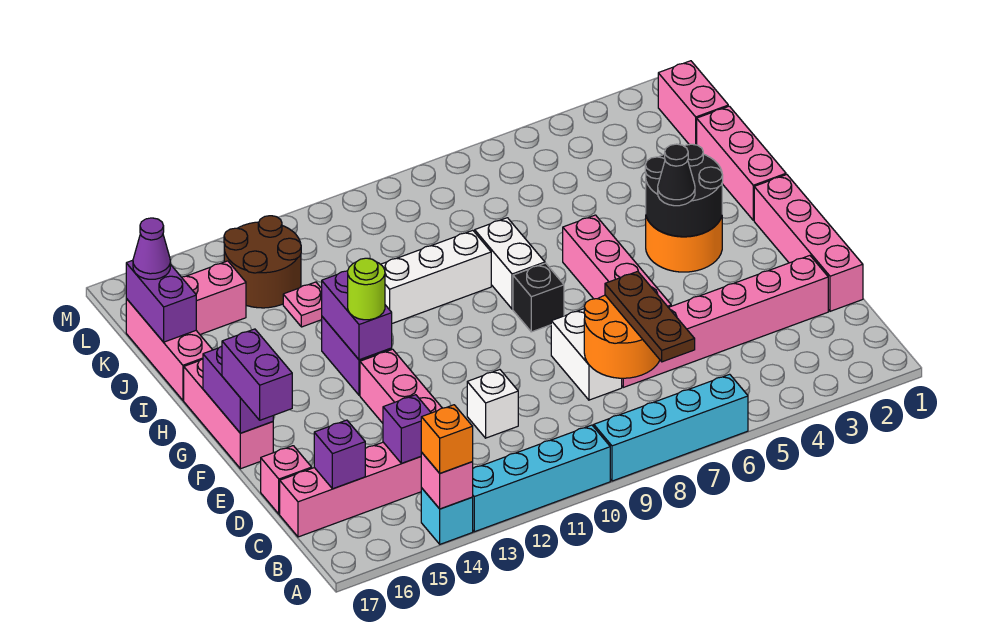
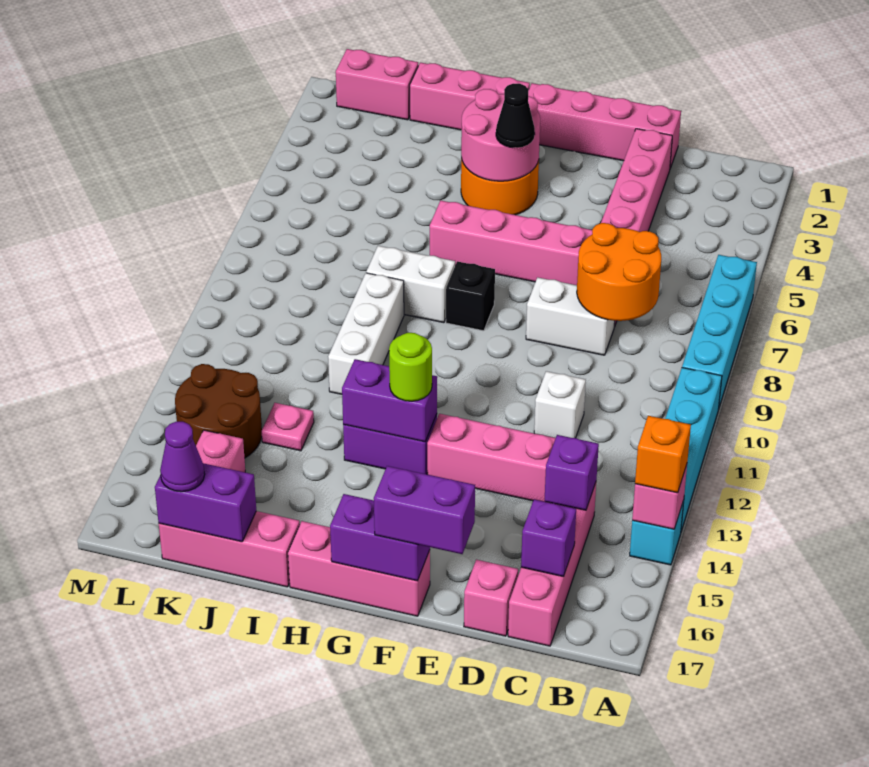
brown 1x3 plate [605,271,695,362] -> none
black 2x2 round brick [645,144,723,237] -> pink 2x2 round brick [461,89,540,181]

